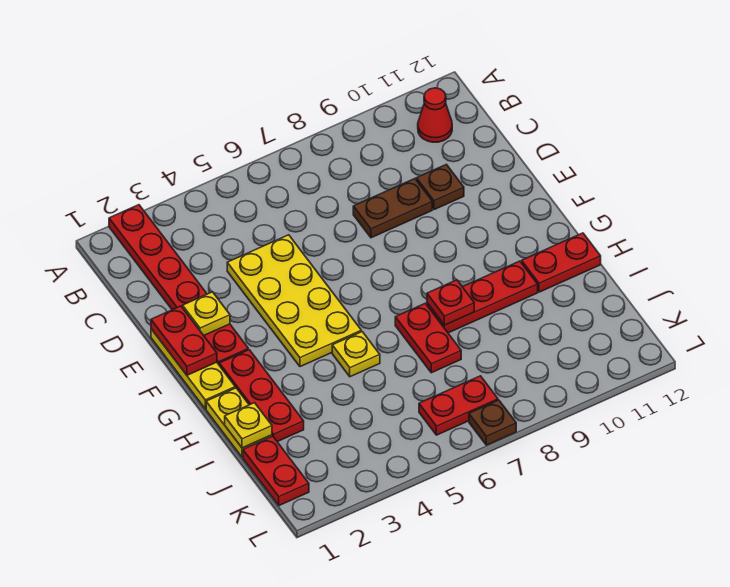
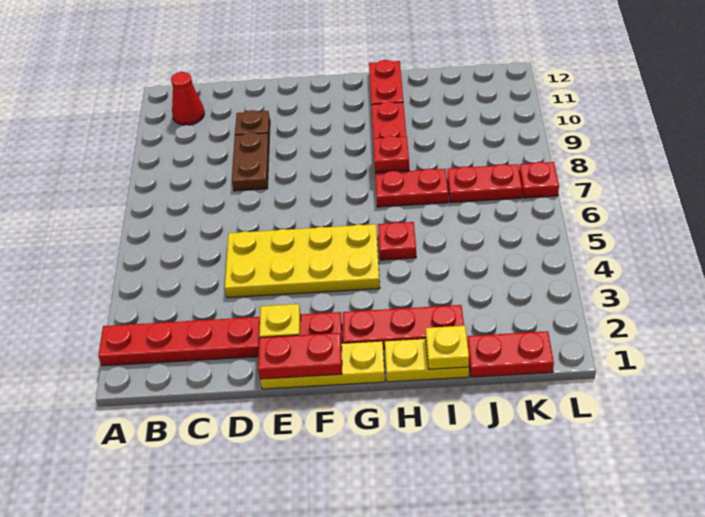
yellow 1x1 plate [332,332,380,377] -> red 1x1 plate [378,222,416,260]
red 1x2 plate [419,376,498,435] -> red 1x2 plate turned to [447,164,522,203]
brown 1x1 plate [469,400,516,445] -> red 1x1 plate [519,162,559,198]

